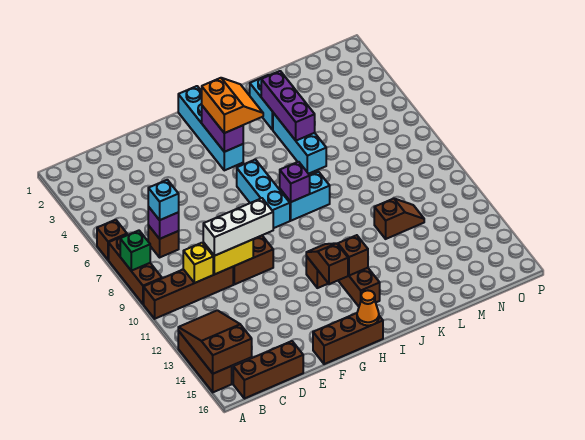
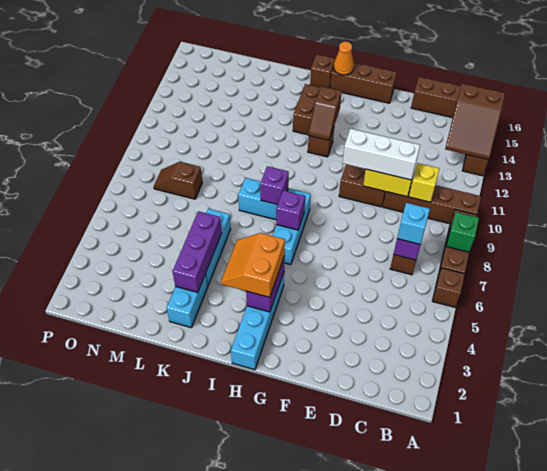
none -> purple 1x1 brick [276,190,305,230]
brown 1x1 brick [338,235,368,276] -> brown 1x1 brick moved to [310,54,335,88]
brown 1x2 slope [374,199,424,239] -> brown 1x2 slope moved to [154,162,203,199]

